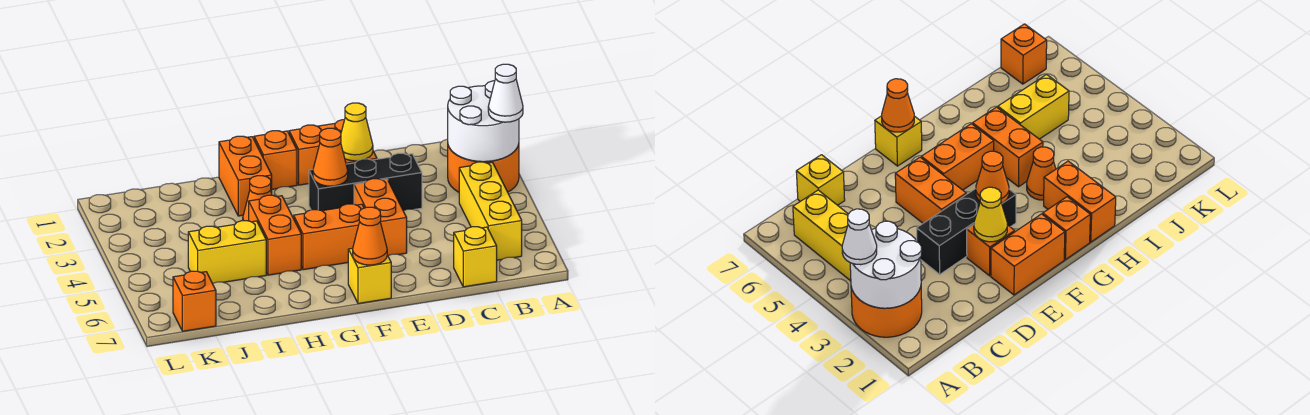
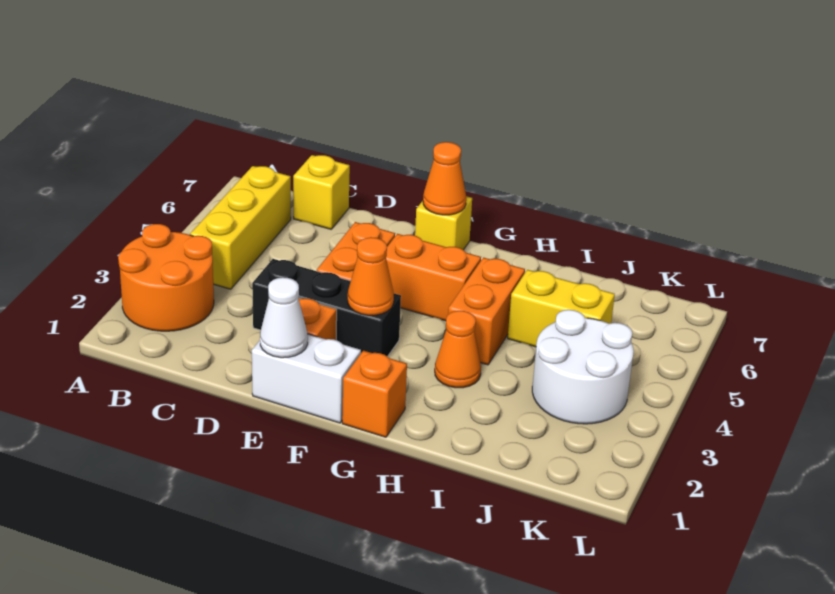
white 2x2 round brick [448,81,519,162] -> white 2x2 round brick moved to [532,310,634,424]
white 1x1 cone [488,64,523,122] -> white 1x1 cone moved to [260,277,308,358]
orange 1x2 brick [289,120,344,185] -> white 1x2 brick [252,334,361,423]
yellow 1x1 cone [341,103,373,161] -> none
orange 1x2 brick [219,136,272,216] -> none
orange 1x1 brick [173,271,216,331] -> none

